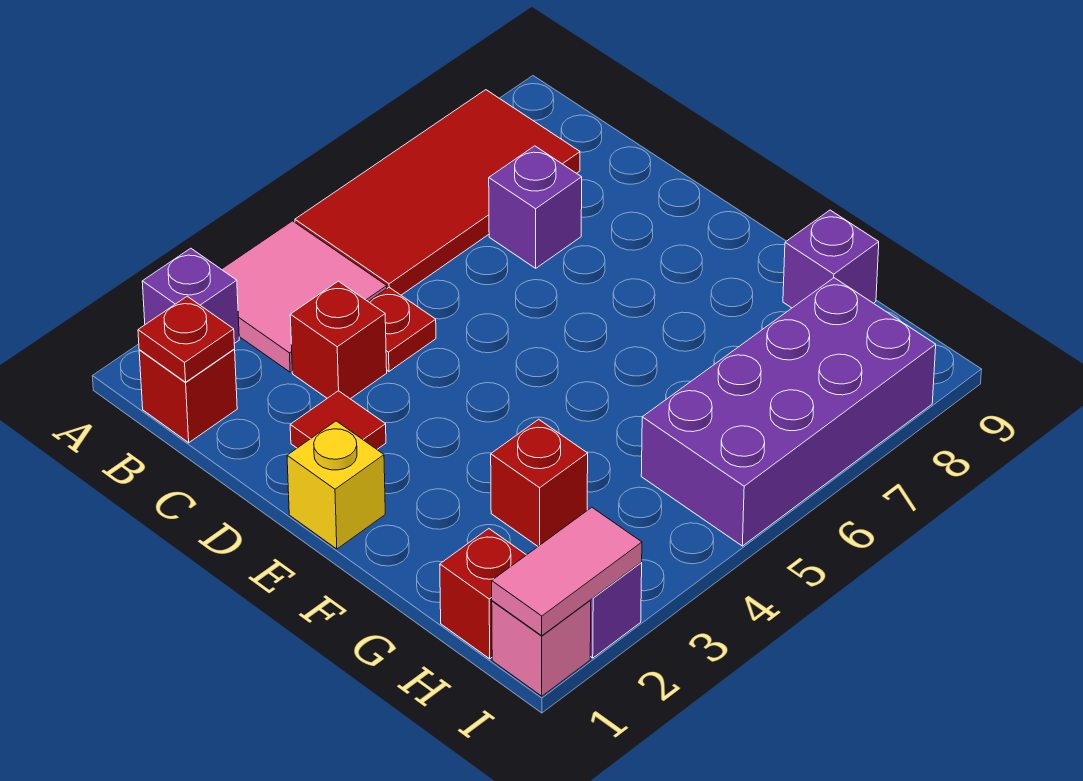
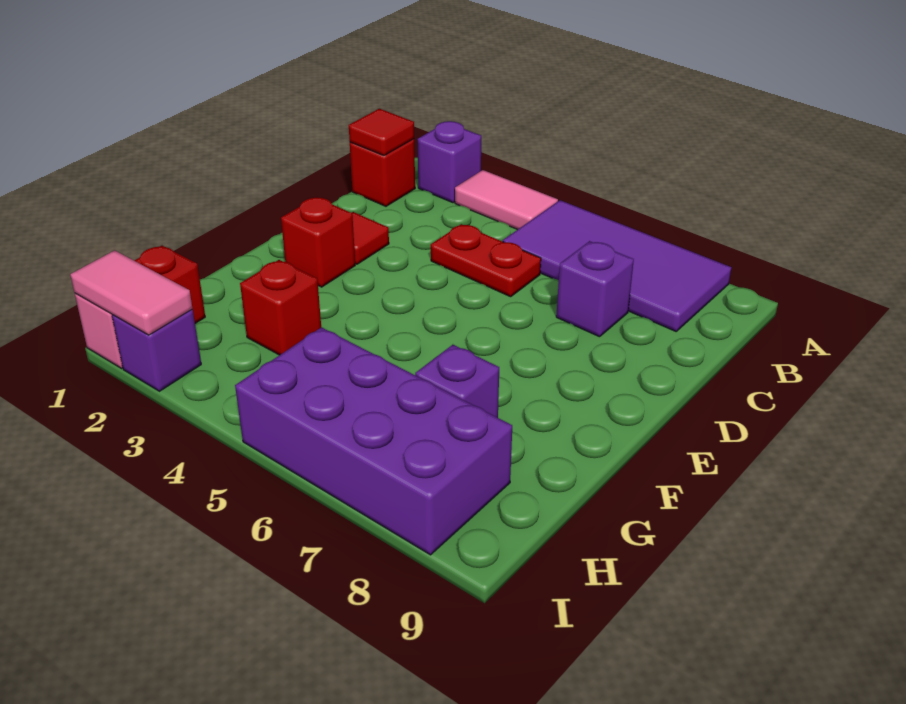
pink 2x2 tile [221,221,387,372] -> pink 1x2 tile [455,170,558,230]
red 2x4 tile [295,90,580,295] -> purple 2x4 tile [503,200,731,331]
red 1x1 plate [138,296,235,382] -> red 1x1 tile [349,109,414,156]
red 1x1 brick [290,281,387,399] -> red 1x1 brick moved to [281,197,355,287]
red 1x1 plate [368,287,436,371] -> red 1x2 plate [431,224,541,297]
yellow 1x1 brick [287,421,385,549] -> none
purple 1x1 brick [783,210,879,308] -> purple 1x1 brick moved to [415,345,499,418]

